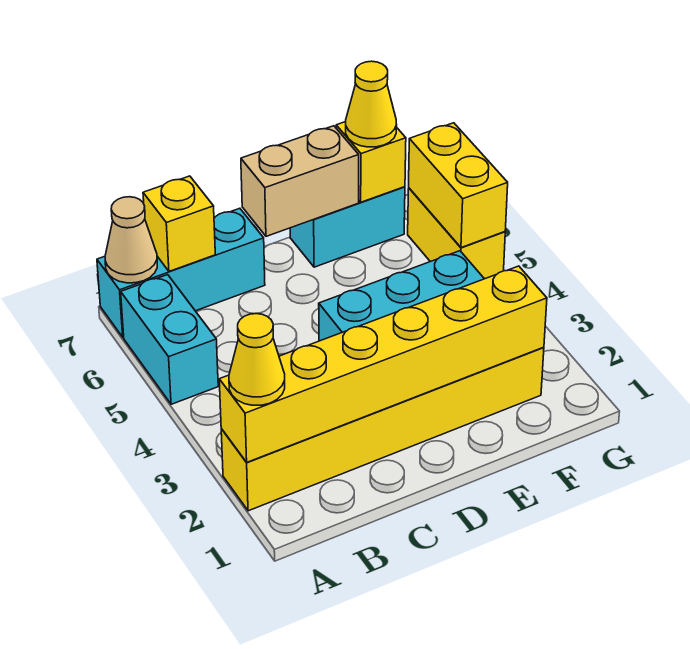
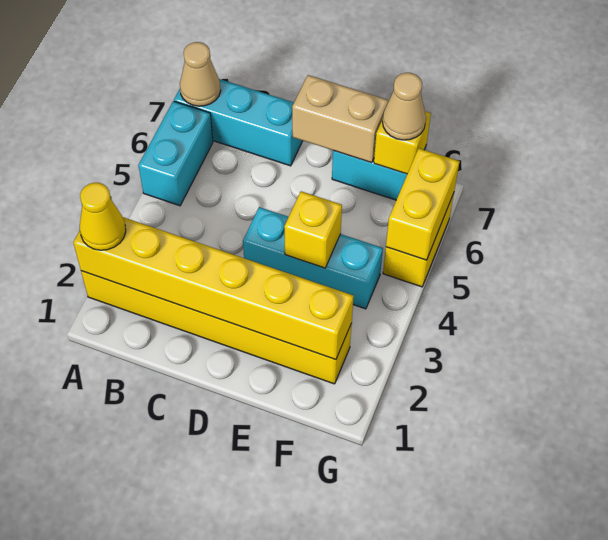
yellow 1x1 brick [143,176,215,271] -> yellow 1x1 brick moved to [284,191,342,268]
yellow 1x1 cone [346,61,397,147] -> tan 1x1 cone [382,73,426,140]

